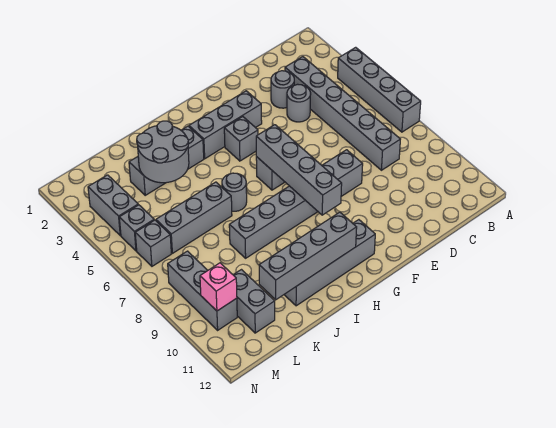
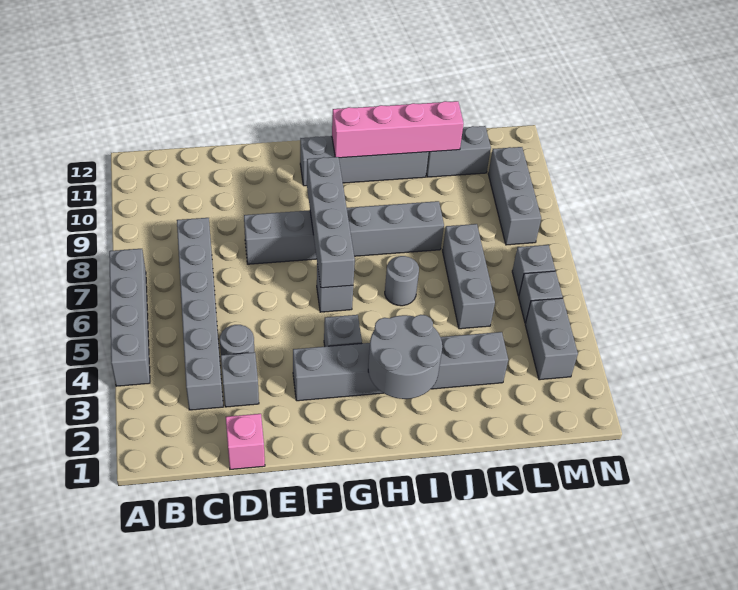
grey 1x1 round brick [271,71,294,108] -> grey 1x1 brick [221,352,259,407]
grey 1x4 brick [259,212,357,300] -> pink 1x4 brick [332,101,464,158]
grey 2x2 round brick [137,121,189,183] -> grey 2x2 round brick moved to [368,315,442,399]
grey 1x3 brick [156,182,232,253] -> grey 1x3 brick turned to [443,224,495,329]
grey 1x2 brick [234,270,275,333] -> grey 1x2 brick turned to [426,126,491,177]
pink 1x1 brick [200,263,237,311] -> pink 1x1 brick moved to [226,414,265,469]

